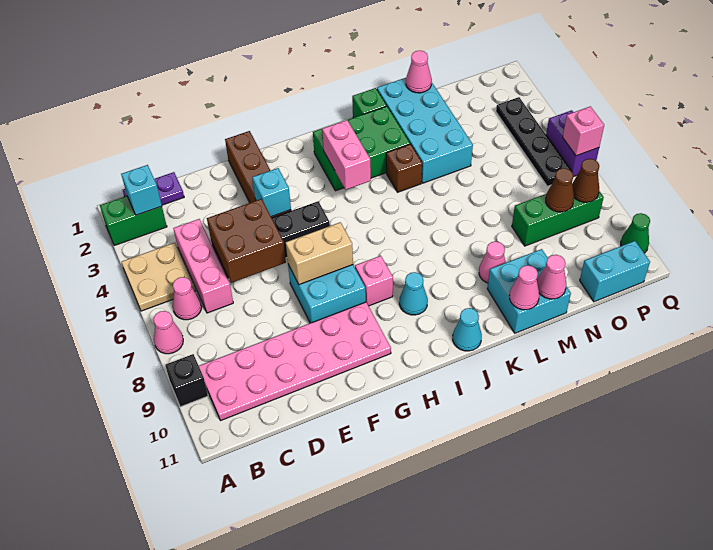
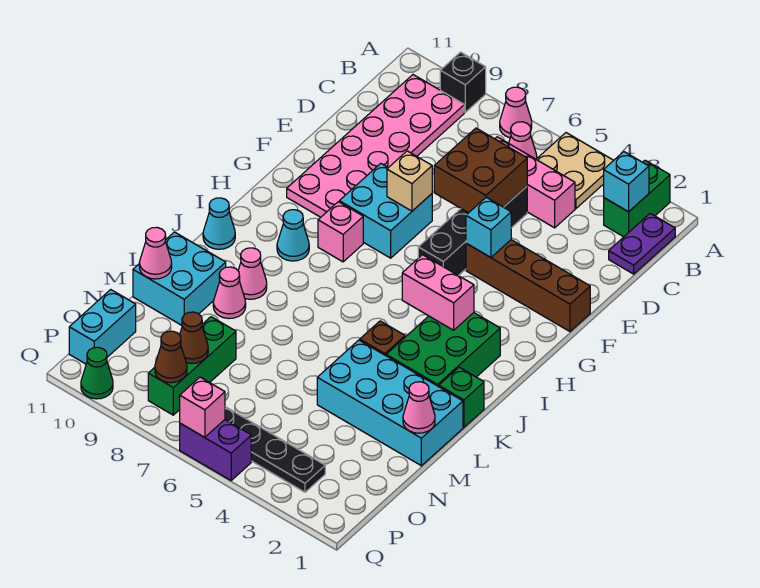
tan 1x2 brick [286,222,353,285] -> tan 1x1 brick [387,151,432,211]
pink 1x1 cone [509,265,539,310] -> pink 1x1 cone moved to [238,248,267,299]

